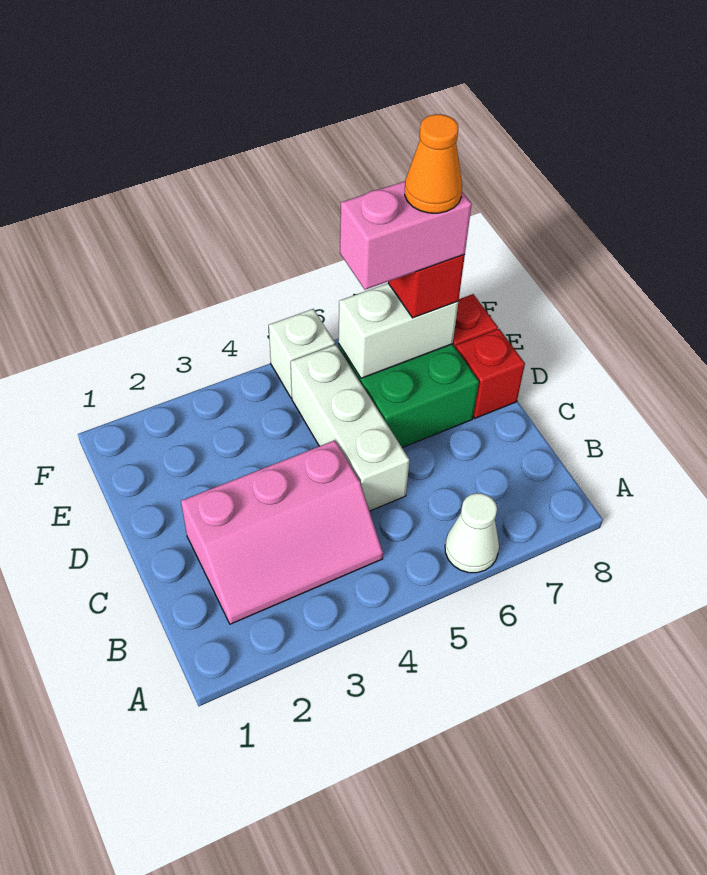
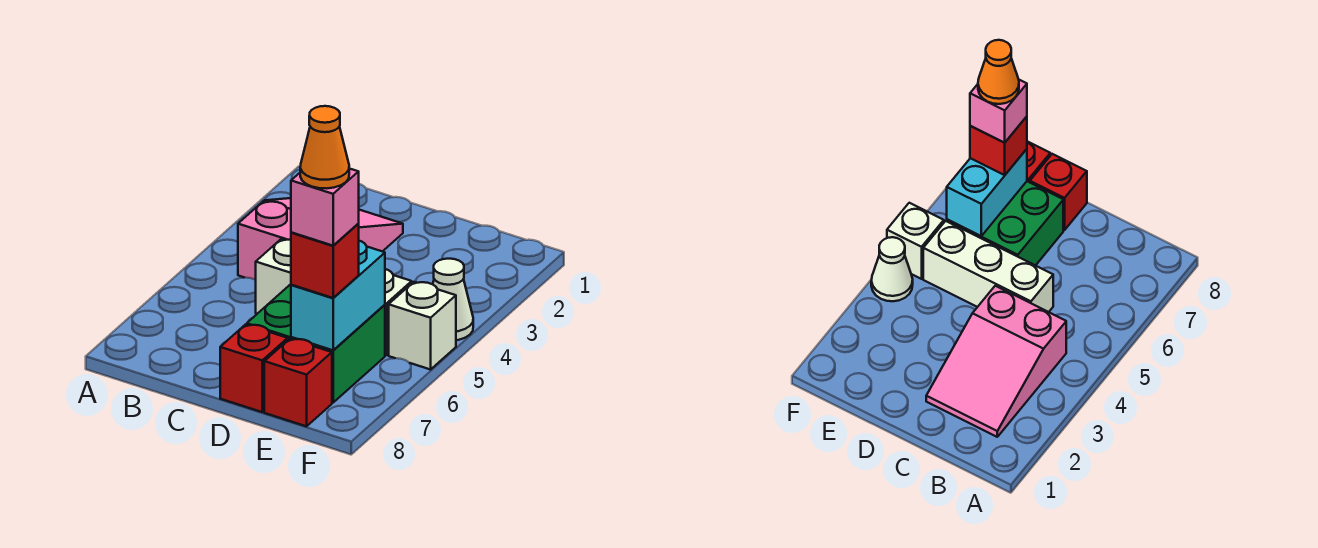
white 1x1 cone [445,493,499,573] -> white 1x1 cone moved to [433,259,473,340]
pink 2x3 slope [181,440,383,624] -> pink 2x3 slope turned to [238,198,403,280]
white 1x2 brick [338,283,458,378] -> cyan 1x2 brick [291,241,385,350]
pink 1x2 brick [340,181,472,290] -> pink 1x1 brick [291,169,359,246]

